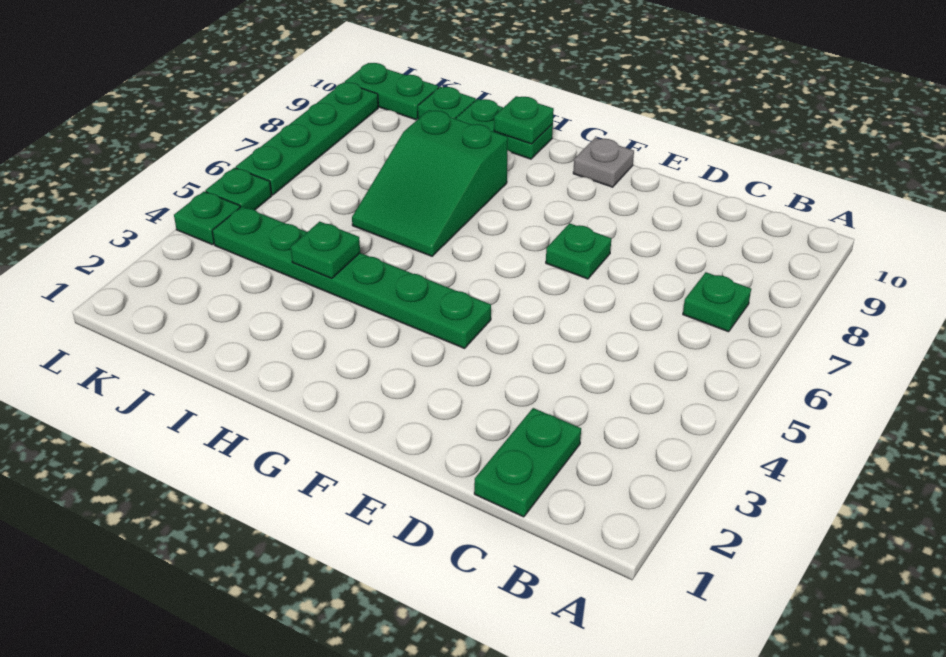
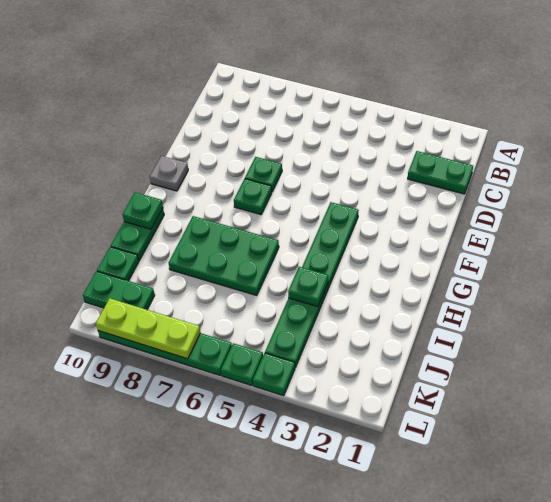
green 1x1 plate [683,272,751,332] -> green 1x1 plate moved to [234,179,272,215]
green 2x3 slope [352,110,508,256] -> green 2x3 plate [169,216,279,296]
green 1x2 plate [345,63,438,120] -> green 1x2 plate turned to [83,271,155,310]
none -> lime 1x3 plate [96,298,200,359]

